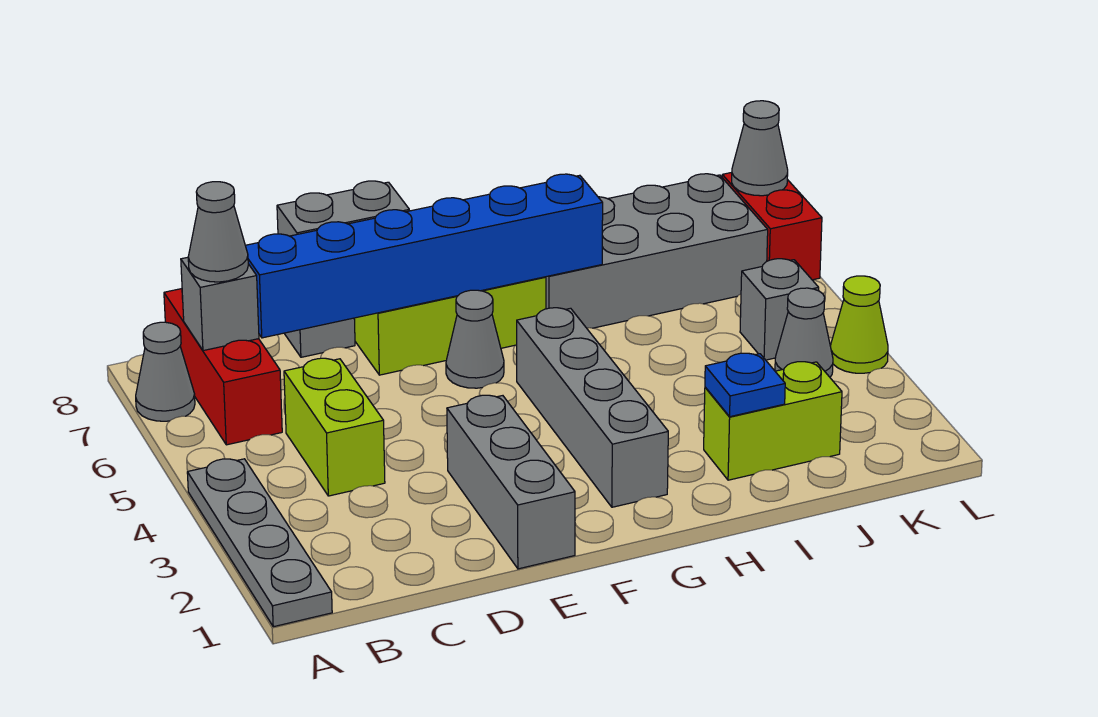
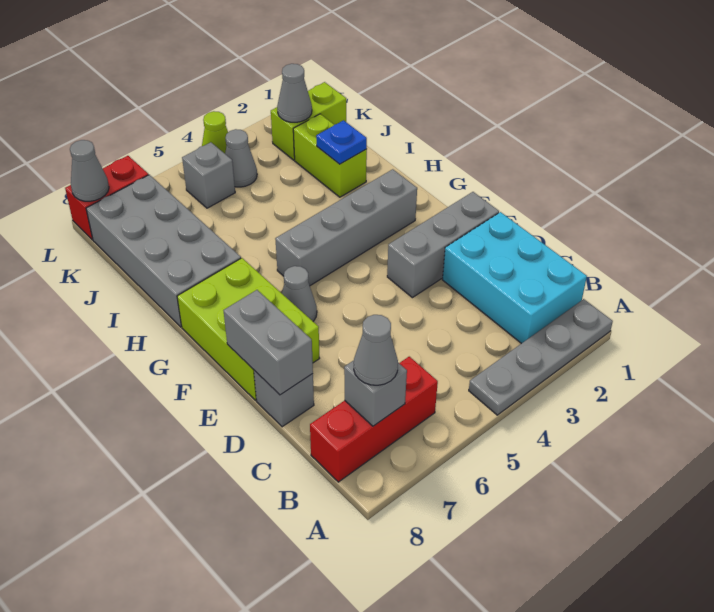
grey 1x1 cone [136,322,195,421] -> grey 1x1 cone moved to [277,64,312,122]
none -> cyan 2x3 brick [442,212,587,344]
lime 1x2 brick [284,358,385,496] -> lime 1x2 brick moved to [271,82,346,160]
blue 1x6 brick [245,174,603,338] -> none

